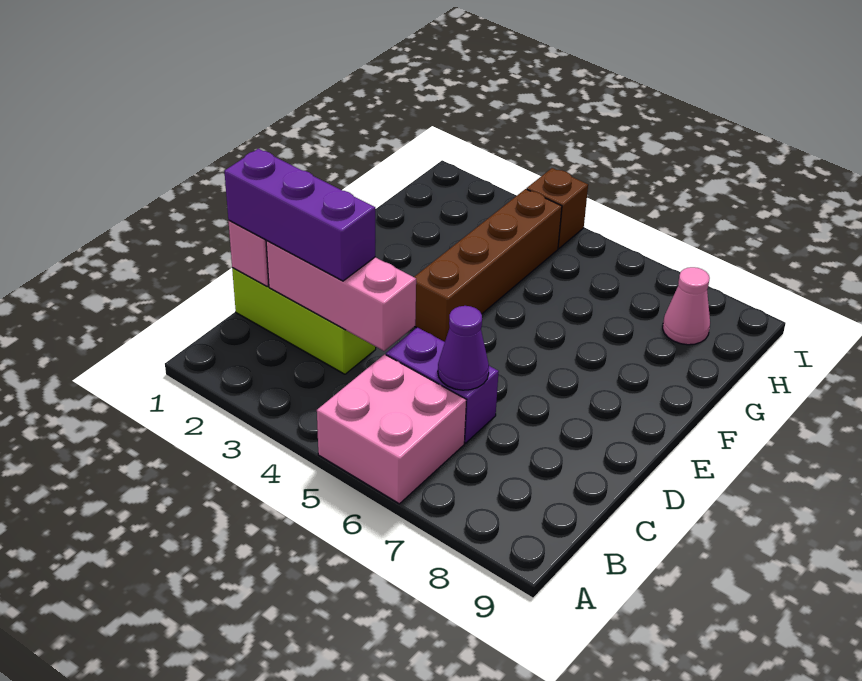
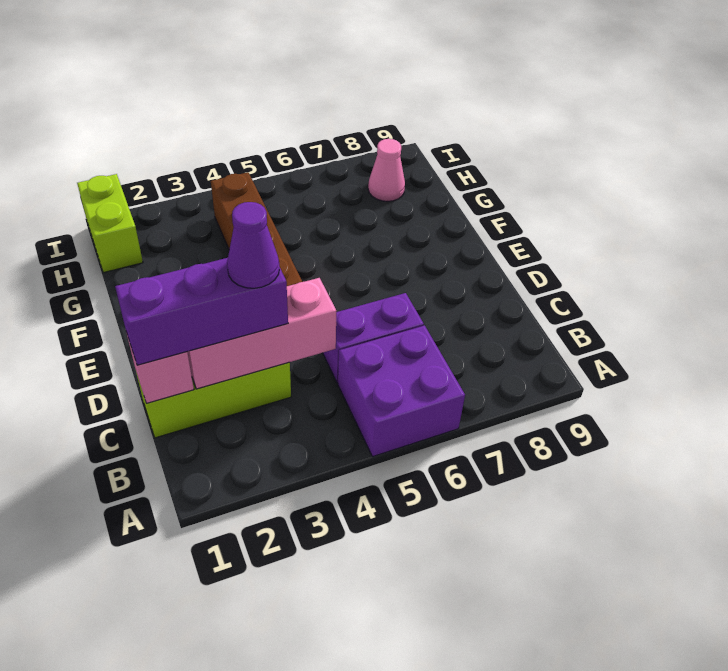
pink 2x2 brick [317,354,466,504] -> purple 2x2 brick [338,325,465,457]
purple 1x1 cone [438,306,489,390] -> purple 1x1 cone moved to [227,202,279,288]
none -> lime 1x2 brick [77,174,143,273]
brown 1x1 brick [527,168,588,248] -> none

